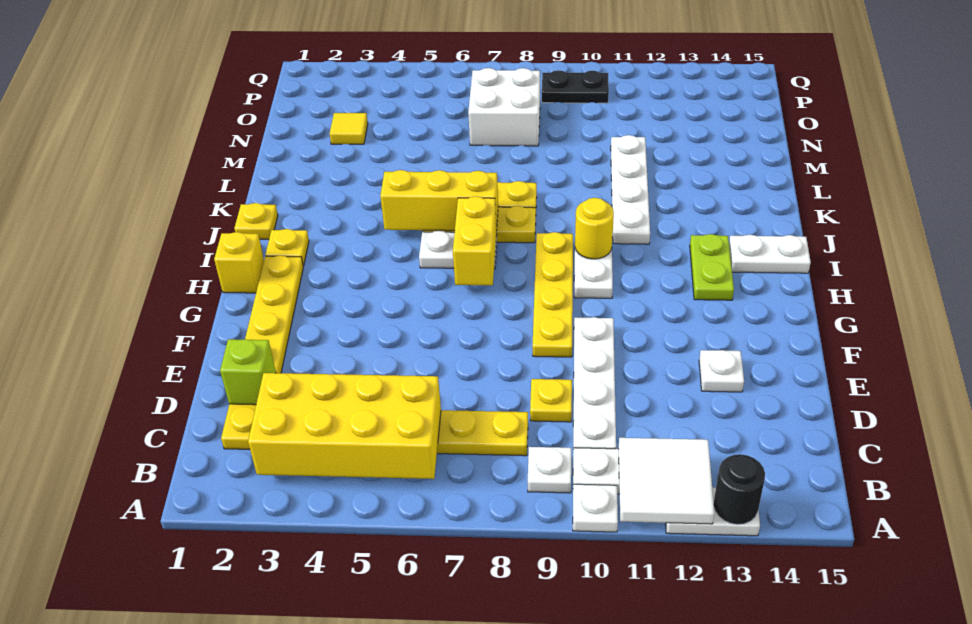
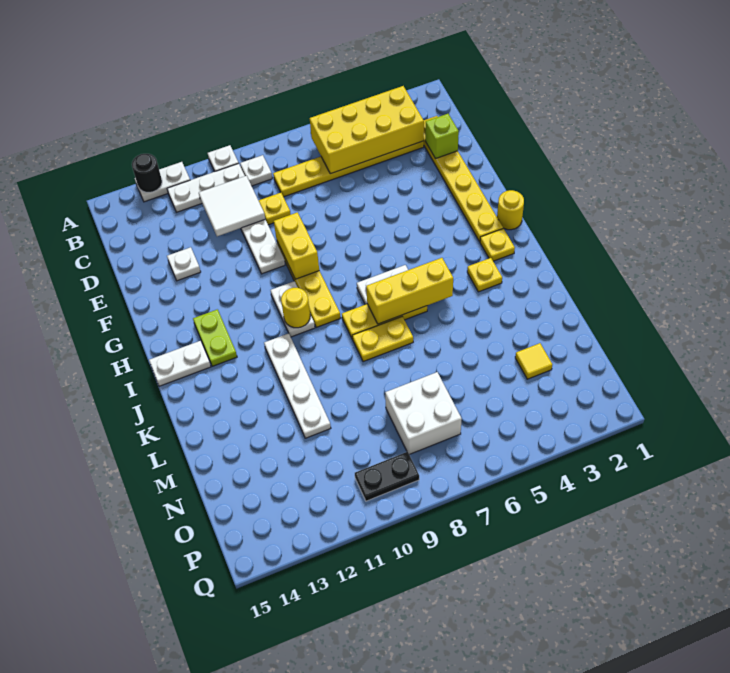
white 2x2 tile [618,438,714,524] -> white 2x2 tile moved to [199,176,265,236]
yellow 1x1 brick [214,232,264,293] -> yellow 1x1 round brick [497,190,524,230]
yellow 1x2 brick [453,196,496,285] -> yellow 1x2 brick moved to [274,212,319,279]
yellow 1x1 plate [234,203,278,239] -> yellow 1x1 plate moved to [467,258,502,292]

